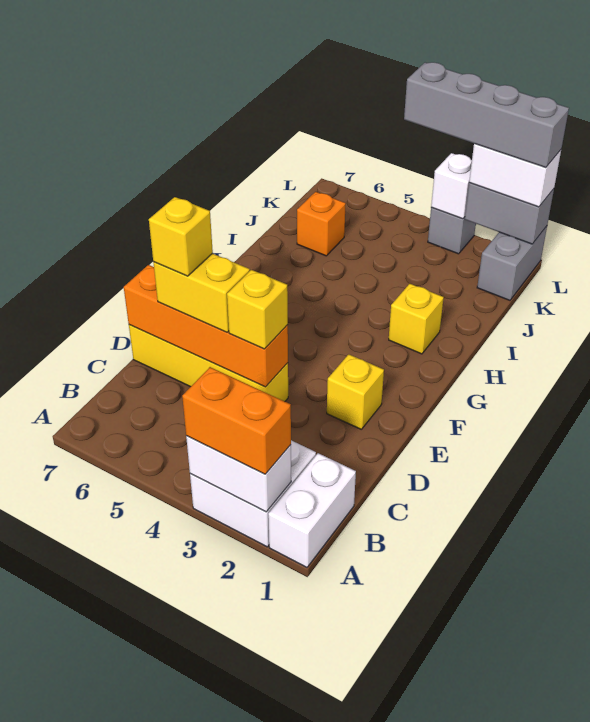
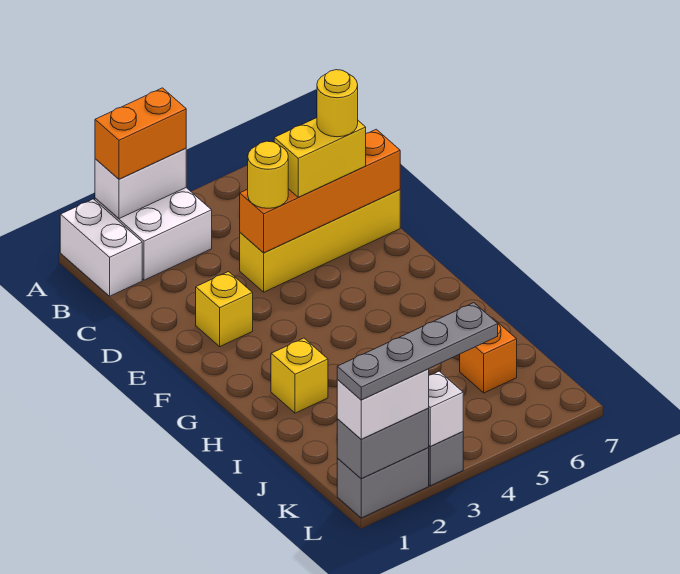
yellow 1x1 brick [227,270,288,349] -> yellow 1x1 round brick [248,141,288,208]
yellow 1x1 brick [149,197,213,276] -> yellow 1x1 round brick [317,70,358,137]
grey 1x2 brick [477,226,547,300] -> grey 1x2 brick turned to [337,448,429,518]
grey 1x4 brick [404,62,569,168] -> grey 1x4 plate [337,303,498,400]

